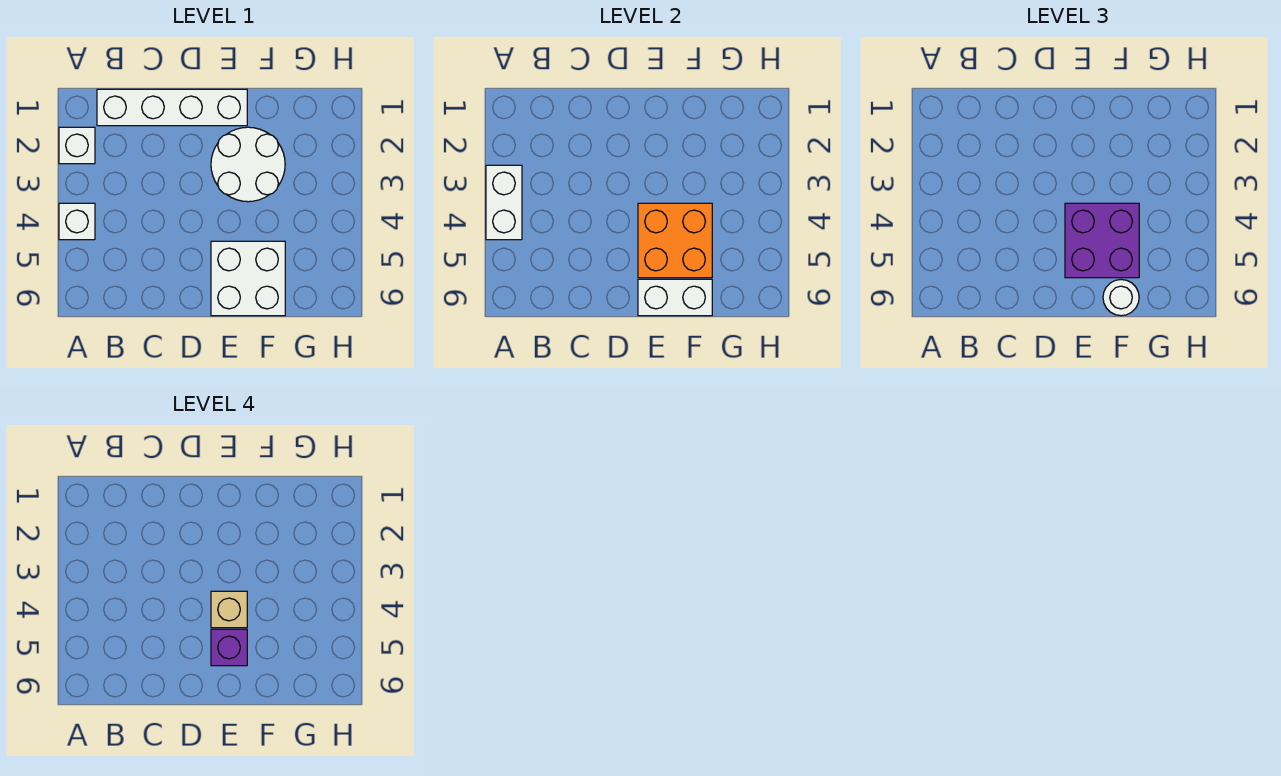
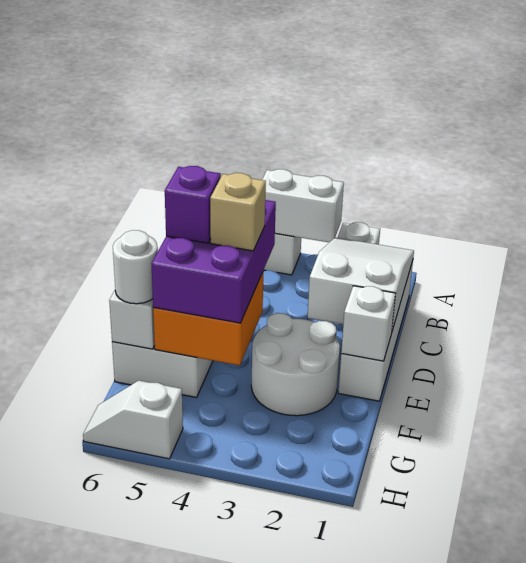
none -> white 2x3 slope [308,237,414,331]
none -> white 1x1 brick [341,286,396,361]
purple 2x2 brick [1065,203,1139,278] -> purple 2x3 brick [151,200,276,323]
none -> white 1x2 slope [83,381,183,459]

